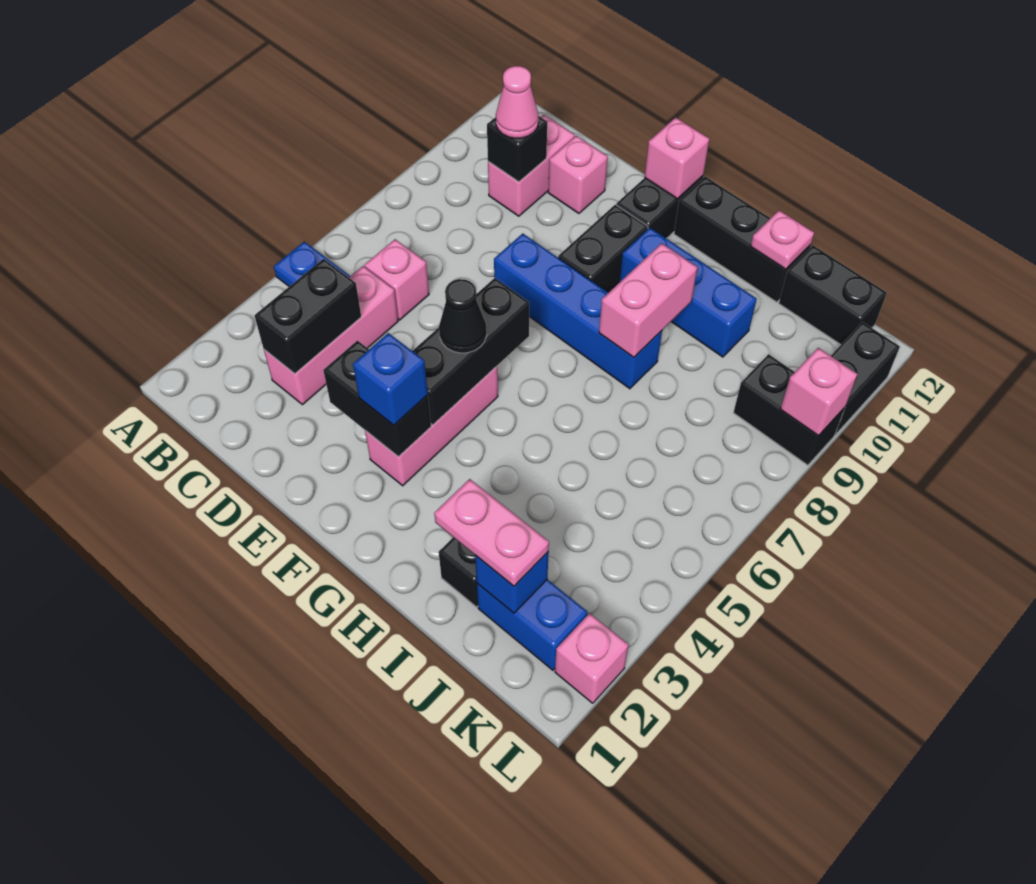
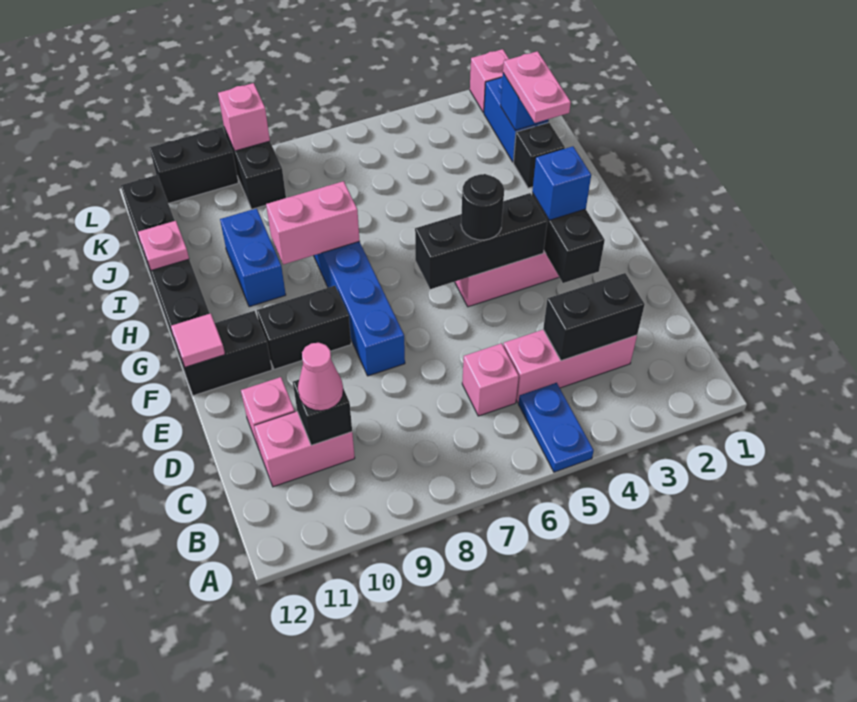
black 1x1 cone [439,279,487,353] -> black 1x1 round brick [461,174,504,240]
pink 1x1 brick [645,117,709,199] -> pink 1x1 tile [171,313,225,367]
blue 1x3 brick [620,228,757,357] -> blue 1x2 brick [220,208,286,307]

